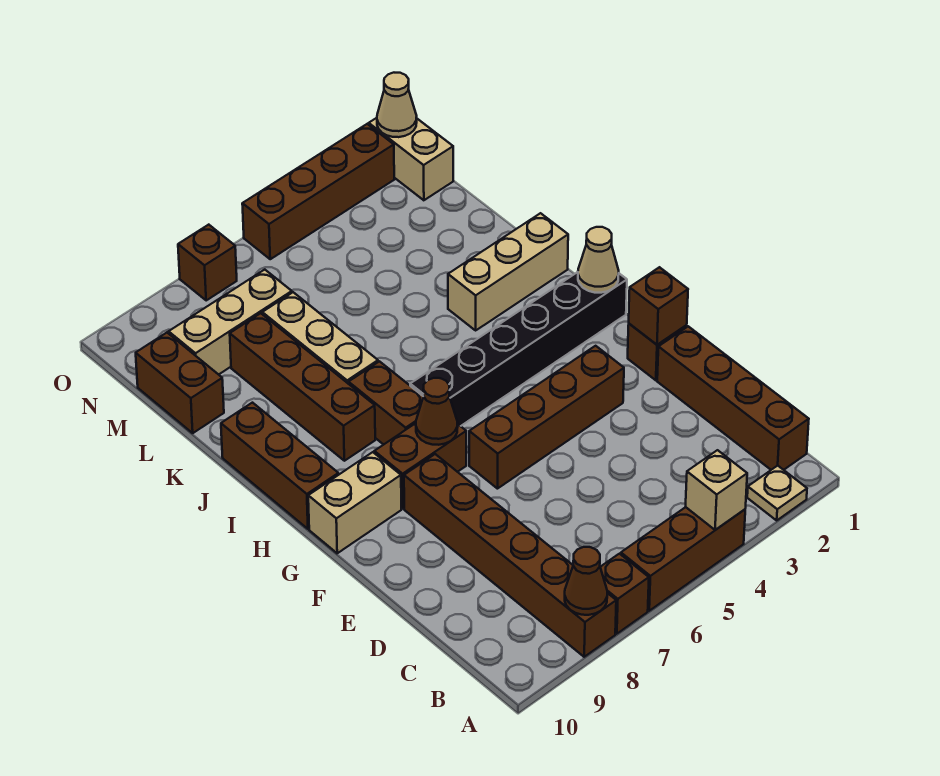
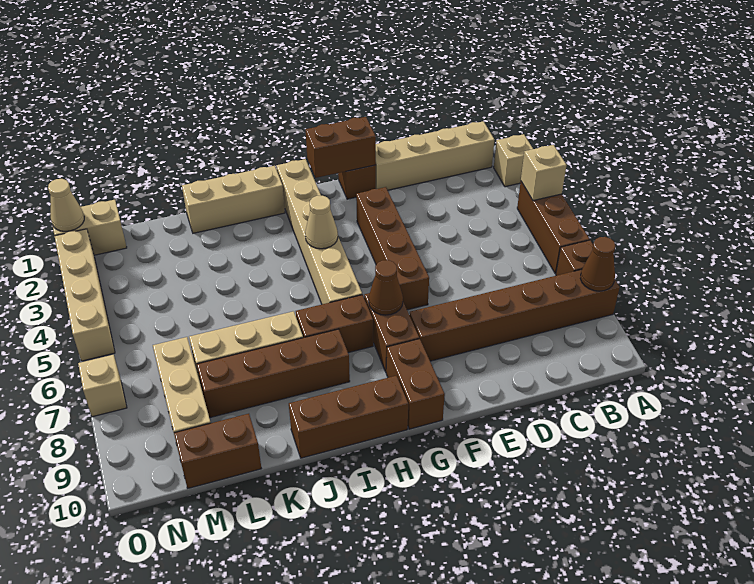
tan 1x1 plate [747,466,807,520] -> tan 1x1 brick [494,134,533,187]
brown 1x4 brick [657,326,809,470] -> tan 1x4 brick [376,121,494,190]
brown 1x1 brick [629,267,688,345] -> brown 1x2 brick [306,117,376,178]
tan 1x2 brick [308,452,401,553] -> brown 1x2 brick [386,339,445,429]
black 1x6 brick [410,272,627,426] -> tan 1x6 brick [276,159,362,304]
tan 1x1 cone [578,227,619,293] -> tan 1x1 cone moved to [305,196,338,249]
tan 1x3 brick [448,213,568,330] -> tan 1x3 brick turned to [182,166,285,233]
brown 1x4 brick [242,124,394,259] -> tan 1x4 brick [55,229,115,361]
brown 1x1 brick [178,225,237,300] -> tan 1x1 brick [78,355,127,417]

